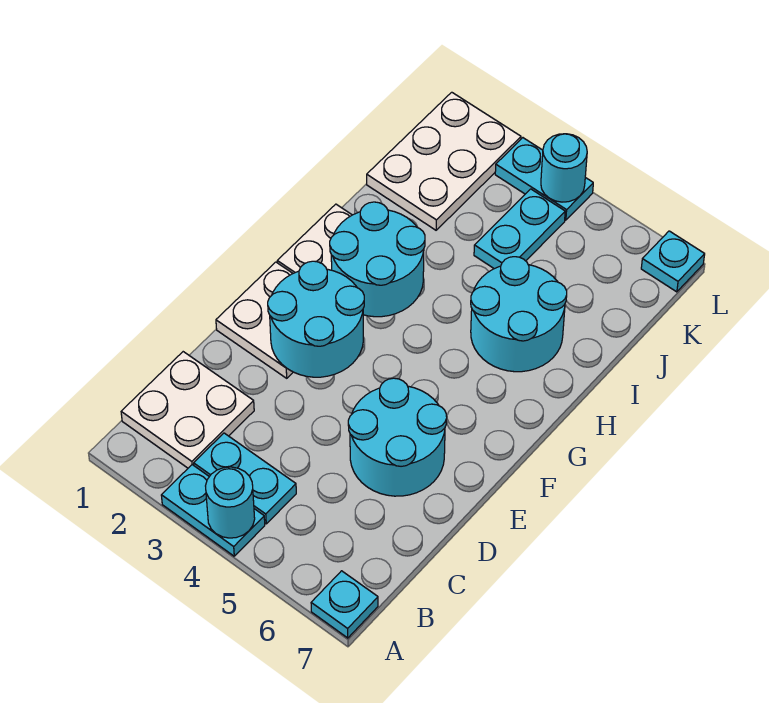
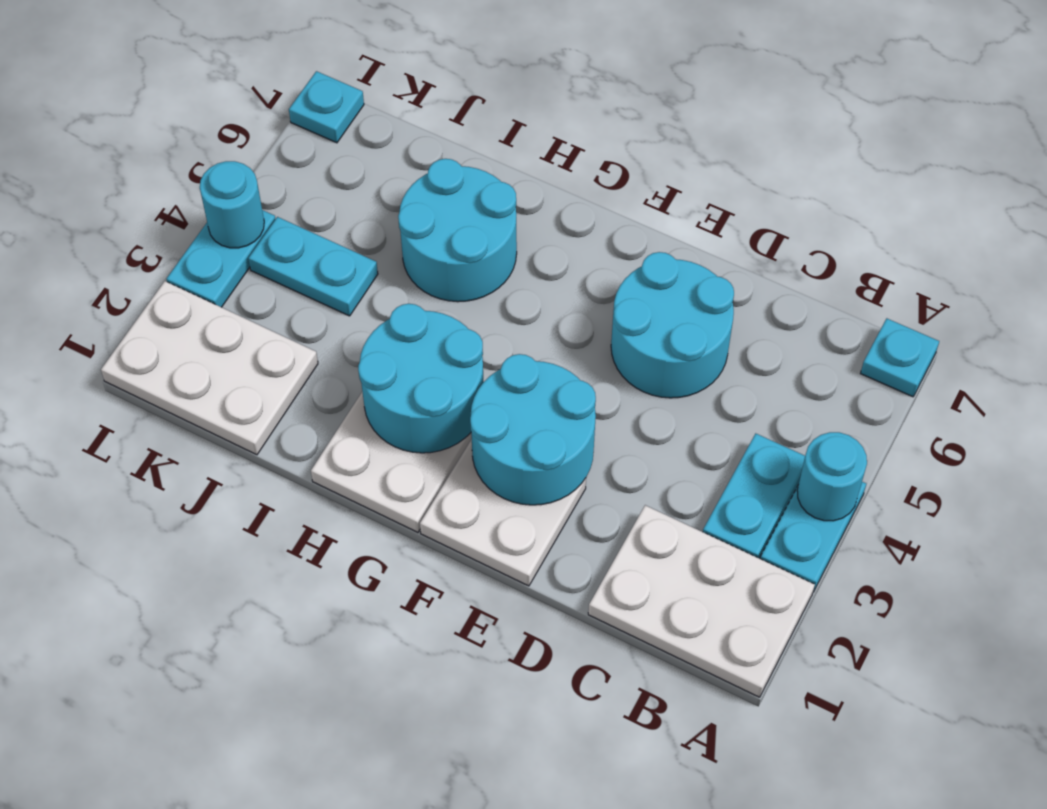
white 2x2 plate [121,352,254,468] -> white 2x3 plate [588,505,815,697]

